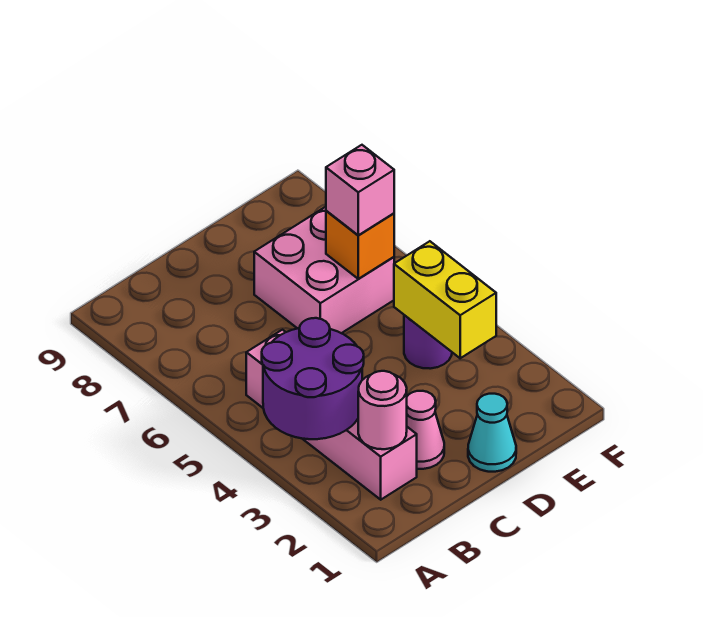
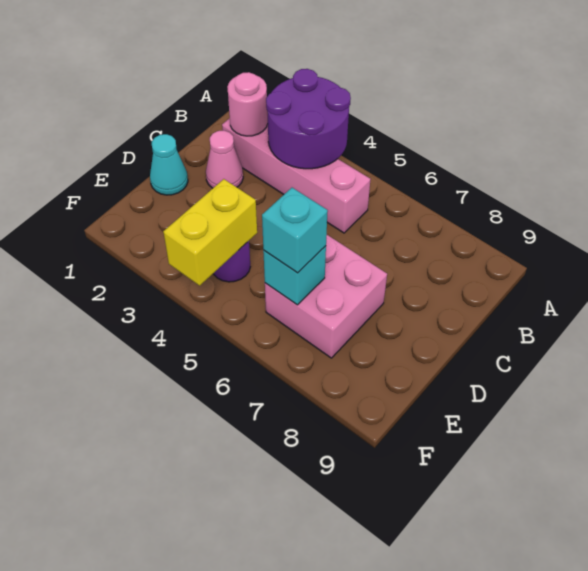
yellow 1x2 brick [394,241,496,358] -> yellow 1x2 brick turned to [163,179,257,286]
orange 1x1 brick [326,211,394,279] -> cyan 1x1 brick [263,246,326,305]
pink 1x1 brick [326,145,394,235] -> cyan 1x1 brick [262,188,328,273]

